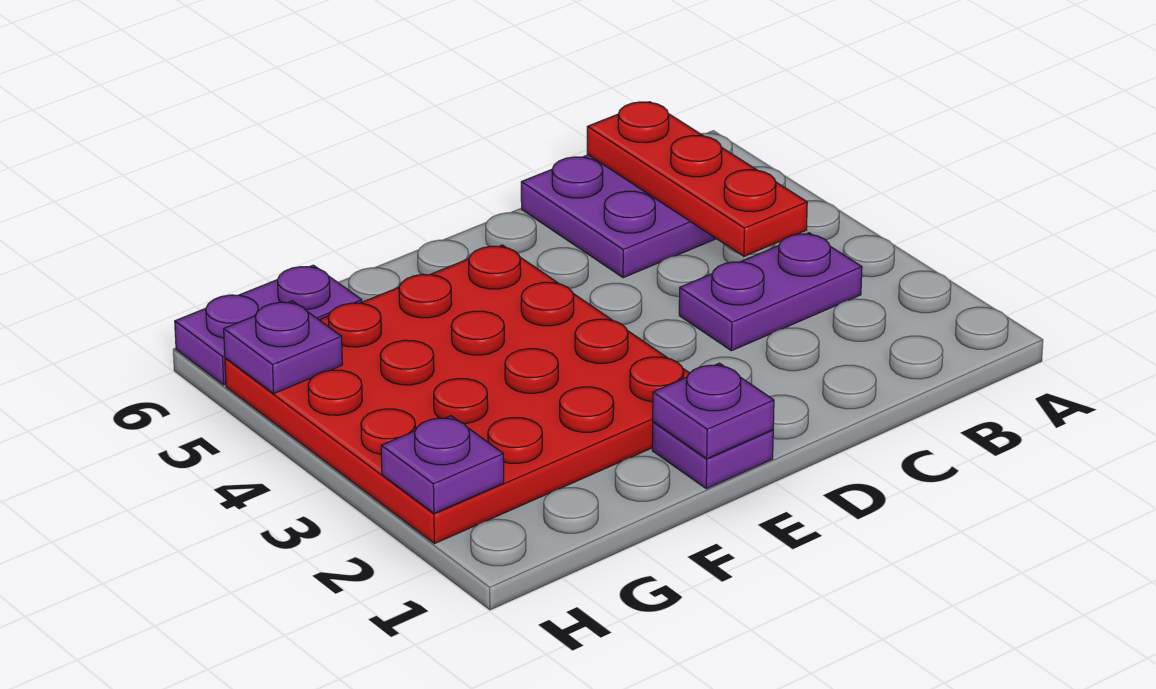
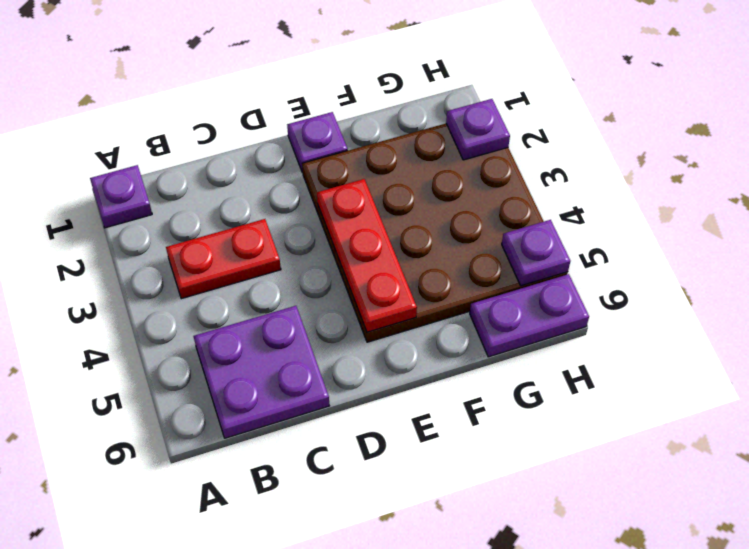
purple 1x2 plate [679,233,862,351] -> red 1x2 plate [166,219,281,299]
red 1x3 plate [587,102,807,256] -> red 1x3 plate moved to [317,179,417,332]
purple 1x1 plate [653,363,774,458] -> purple 1x1 plate moved to [90,165,152,228]
red 4x4 plate [225,245,689,544] -> brown 4x4 plate [302,124,568,342]

